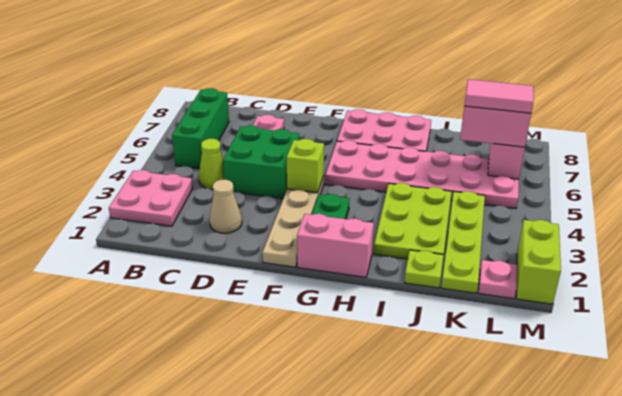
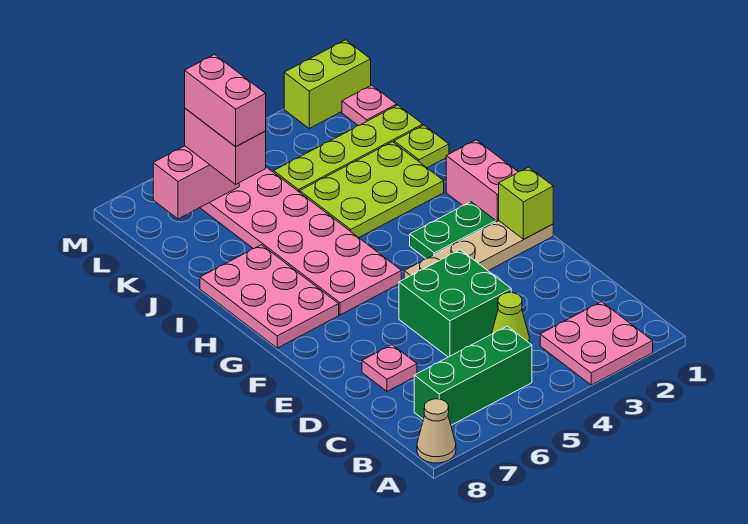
tan 1x1 cone [209,180,242,233] -> tan 1x1 cone moved to [417,399,456,463]
lime 1x1 brick [286,139,324,193] -> lime 1x1 brick moved to [499,167,553,239]
pink 1x2 tile [464,79,534,113] -> pink 1x2 brick [185,55,266,147]

